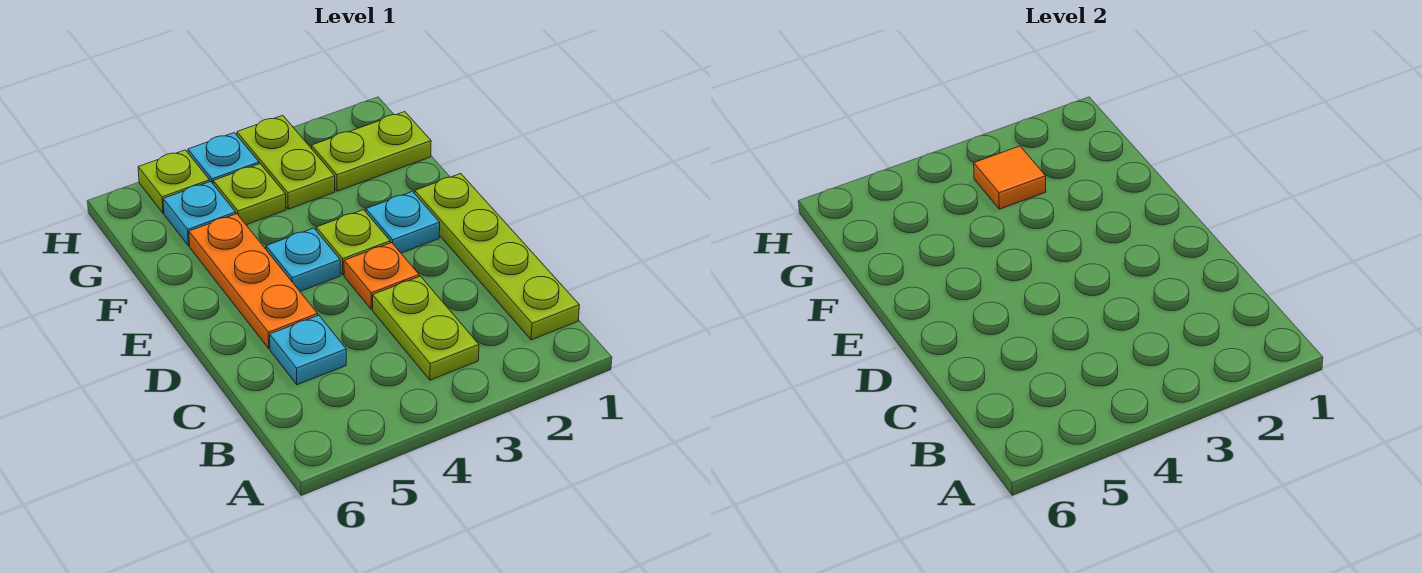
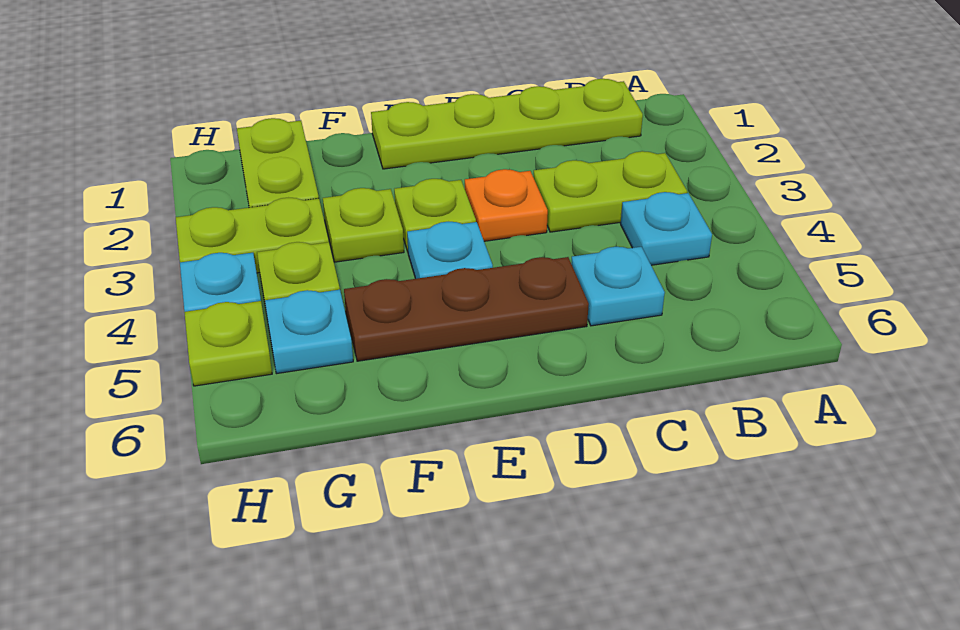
orange 1x3 plate [189,214,318,349] -> brown 1x3 plate [344,257,589,361]
cyan 1x1 plate [366,191,440,253] -> cyan 1x1 plate moved to [621,192,712,265]
none -> lime 1x1 plate [323,188,404,262]
orange 1x1 tile [974,146,1046,209] -> none

